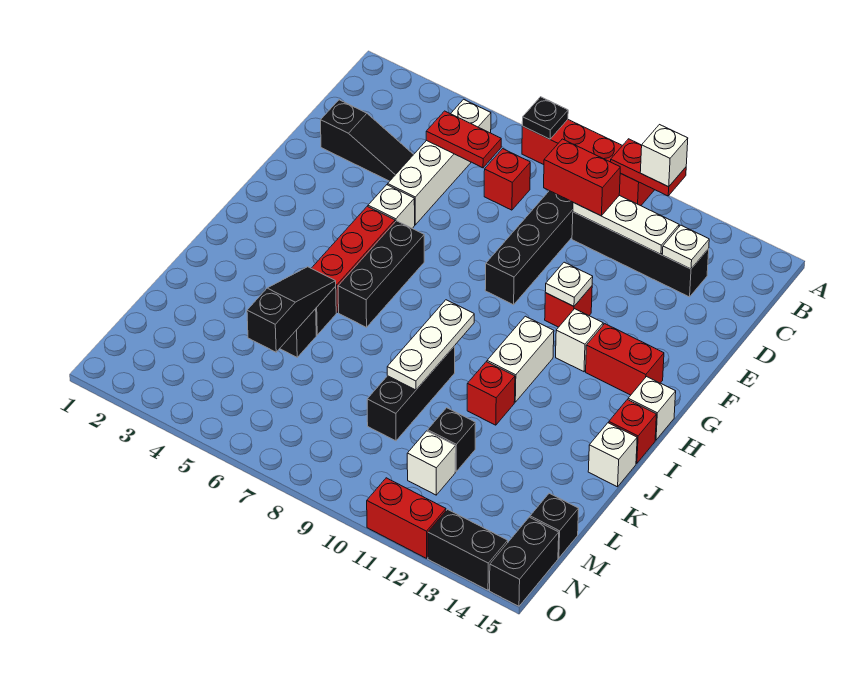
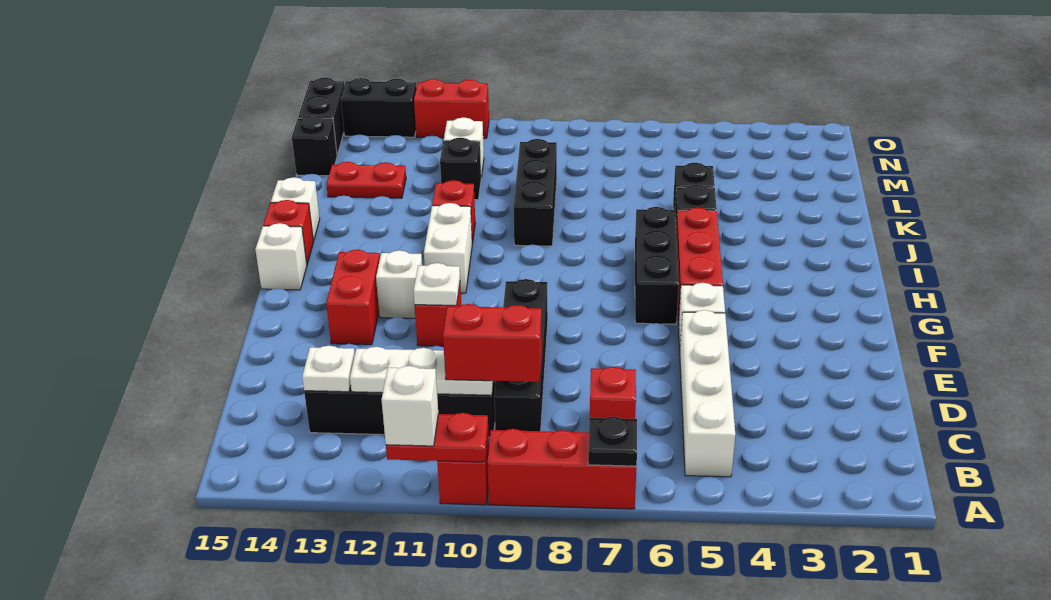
red 1x2 plate [426,111,501,168] -> red 1x2 plate moved to [327,162,406,198]
black 1x3 slope [321,100,414,181] -> none
red 1x2 brick [586,324,664,395] -> red 1x2 brick turned to [326,250,380,345]
white 1x3 plate [387,300,474,390] -> none
black 1x3 slope [247,267,336,352] -> none

